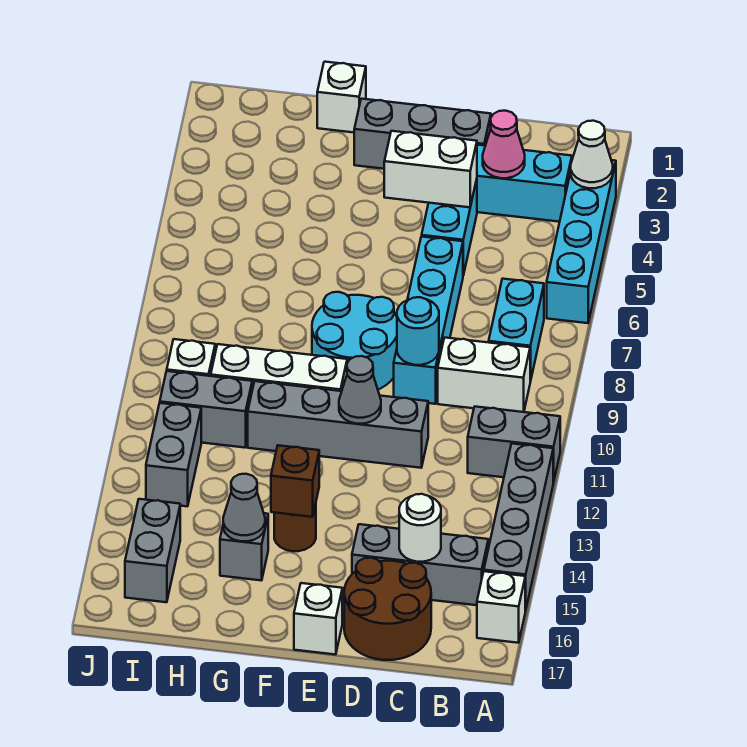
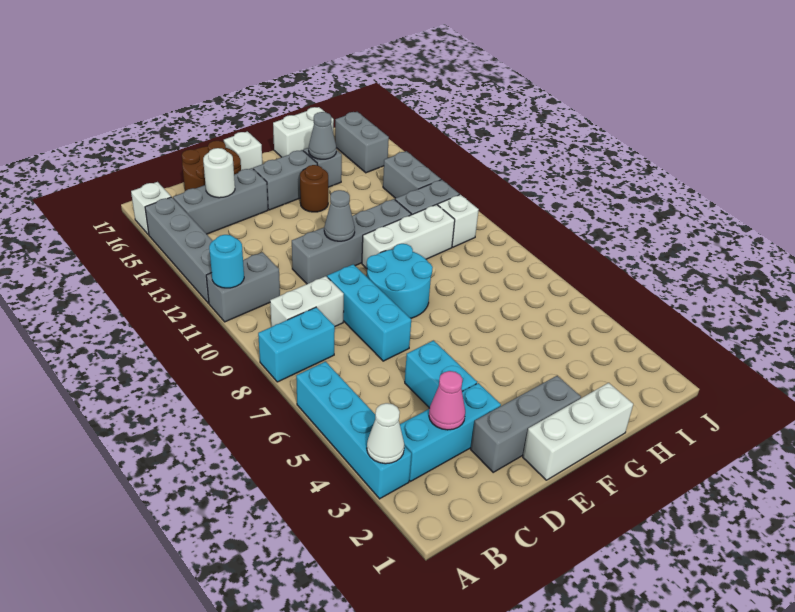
cyan 1x2 brick [489,279,544,382] -> cyan 1x2 brick turned to [258,307,335,382]
white 1x2 brick [384,131,477,207] -> white 1x2 brick moved to [273,107,334,157]
cyan 1x4 brick [394,237,463,404] -> cyan 1x3 brick [327,264,411,361]
cyan 1x1 round brick [397,297,439,365] -> cyan 1x1 round brick moved to [209,235,244,288]
none -> grey 1x2 brick [253,150,317,210]
brown 1x1 brick [271,445,319,517] -> none
white 1x1 brick [317,62,366,133] -> white 1x3 brick [523,383,633,480]

